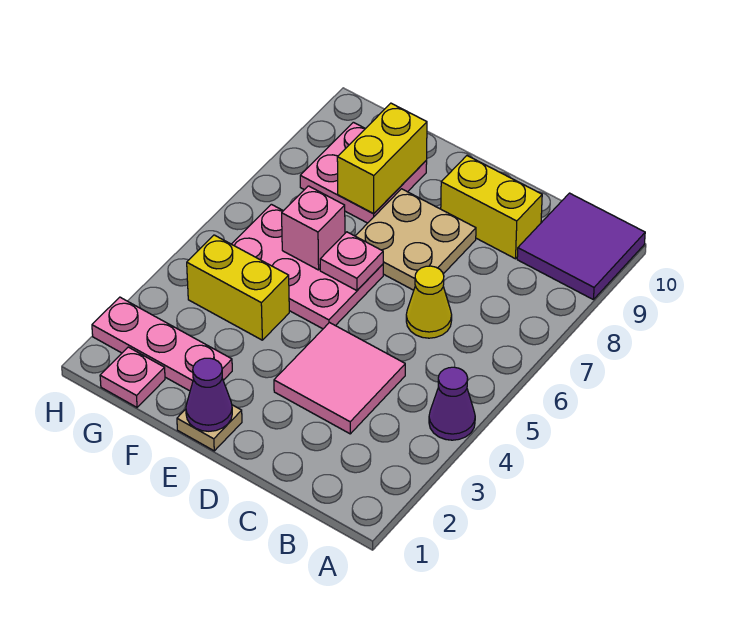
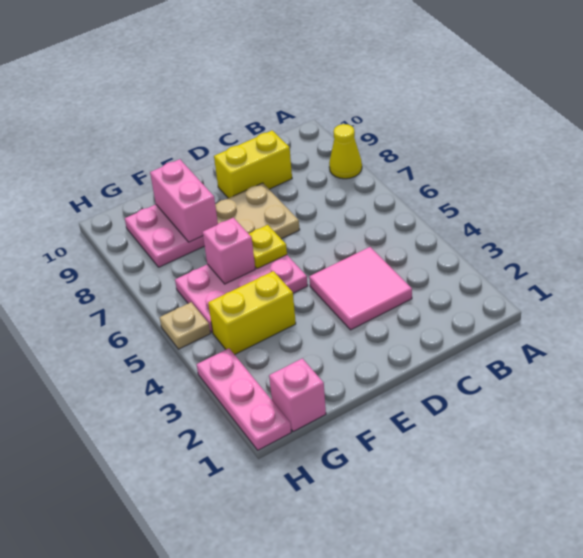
purple 1x1 cone [429,367,475,440] -> none
purple 2x2 tile [517,193,645,300] -> none
yellow 1x1 cone [406,266,452,338] -> yellow 1x1 cone moved to [329,124,362,179]
tan 1x1 plate [177,405,242,451] -> tan 1x1 plate moved to [160,302,210,349]
purple 1x1 cone [186,358,232,431] -> none
pink 1x1 plate [320,232,383,291] -> yellow 1x1 plate [249,225,287,269]
pink 1x3 plate [92,297,232,391] -> pink 1x3 plate turned to [197,348,291,450]
yellow 1x2 brick [337,103,427,214] -> pink 1x2 brick [150,159,218,242]
pink 1x1 plate [100,347,165,407] -> pink 1x1 brick [269,358,326,432]

